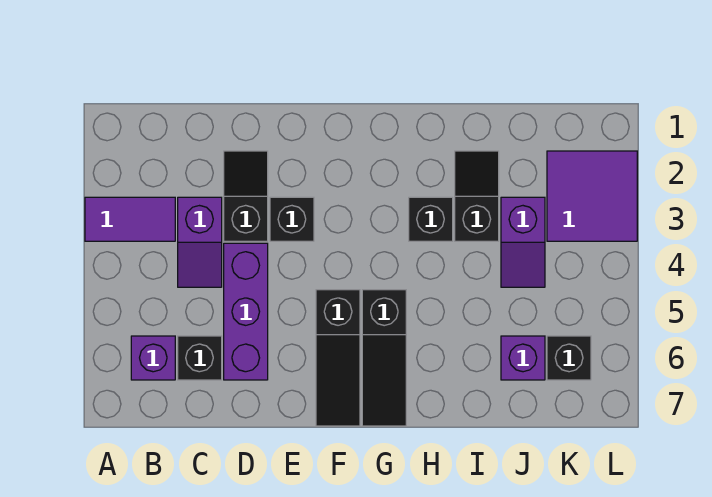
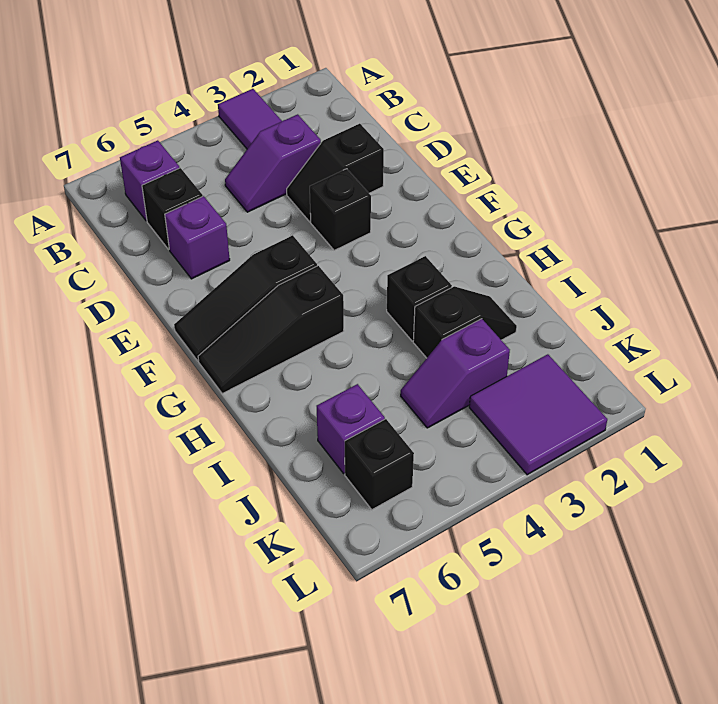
black 1x2 slope [224,151,268,241] -> black 1x2 slope turned to [287,124,384,222]
purple 1x3 brick [224,243,268,380] -> purple 1x1 brick [165,196,230,279]

